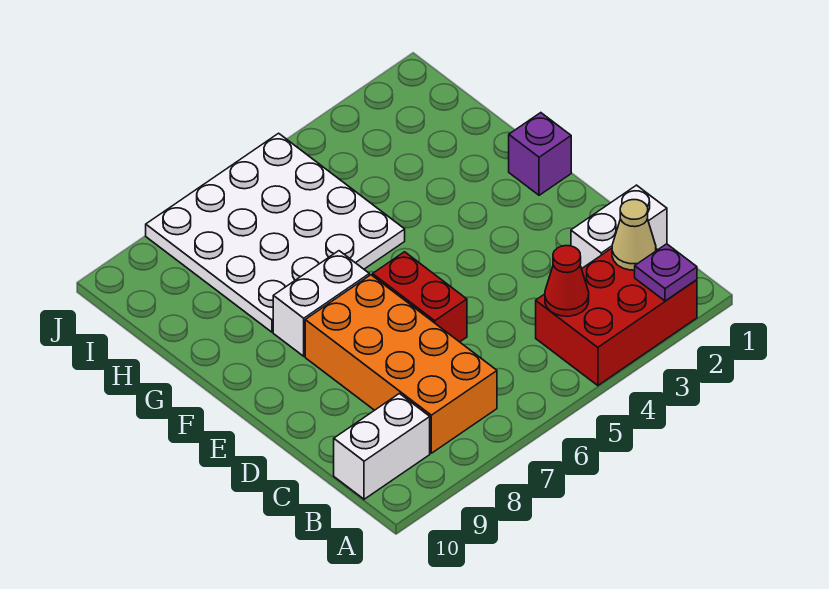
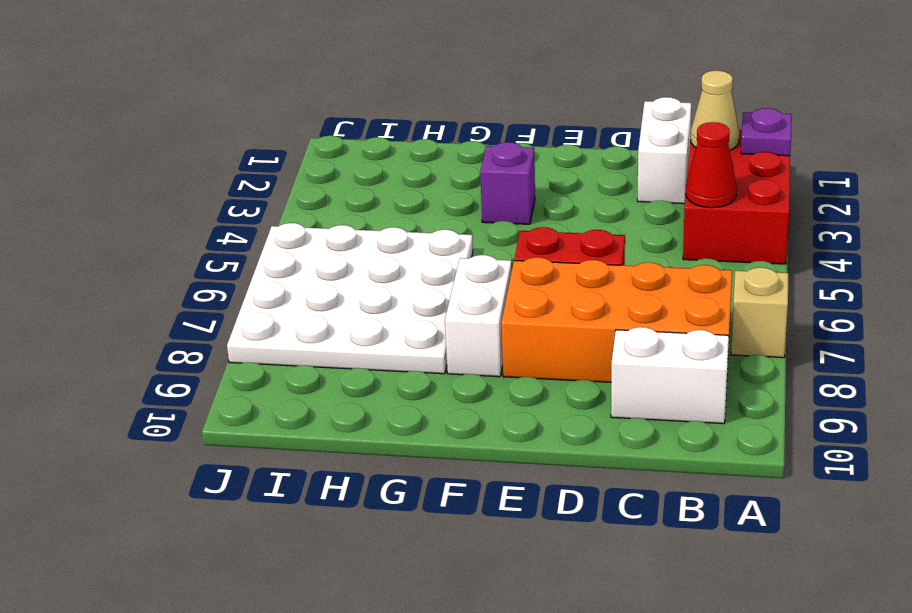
none -> tan 1x1 brick [731,267,788,358]
white 1x2 brick [334,394,430,499] -> white 1x2 brick turned to [611,327,729,424]
purple 1x1 brick [509,113,571,195] -> purple 1x1 brick moved to [480,142,535,224]

